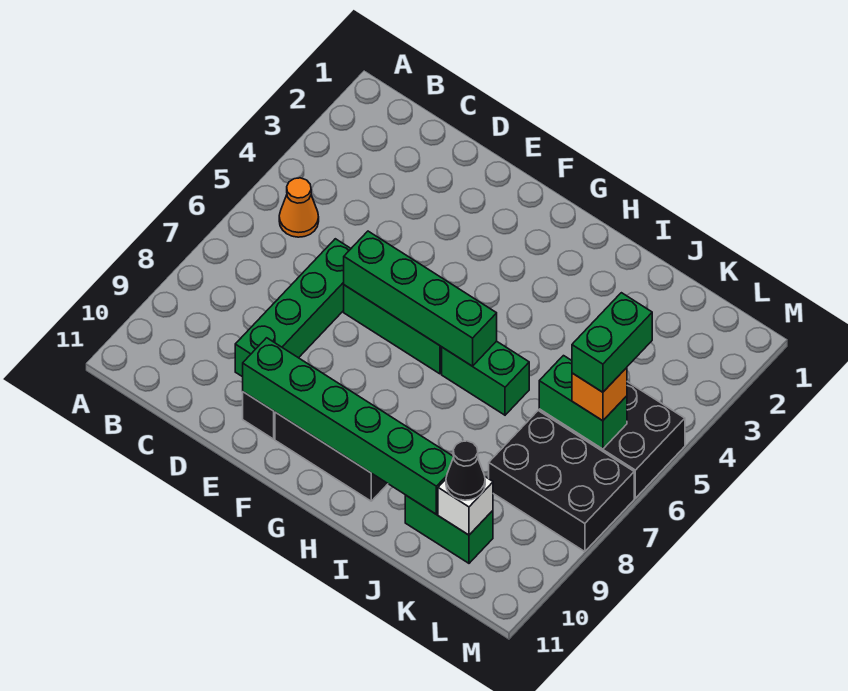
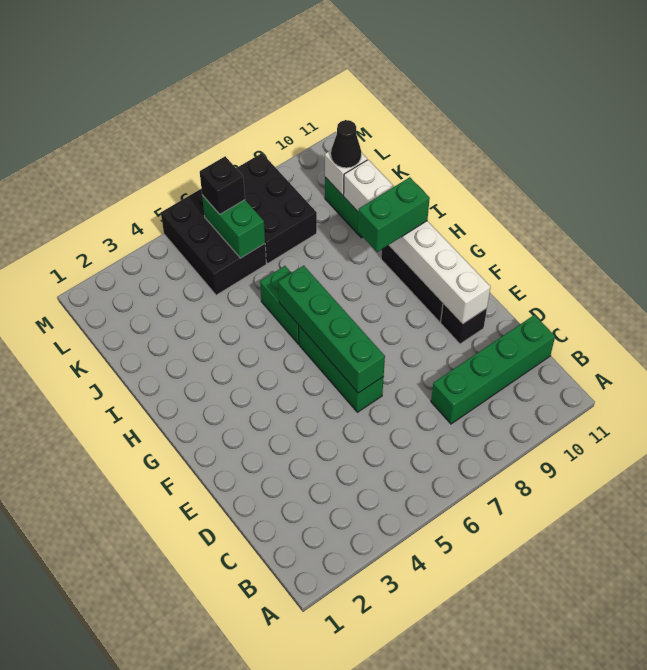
orange 1x1 cone [279,178,319,237] -> none
green 1x4 brick [235,239,351,377] -> green 1x4 brick moved to [431,315,555,424]
green 1x6 brick [243,338,454,514] -> white 1x6 brick [344,160,491,324]
green 1x2 brick [572,293,652,392] -> green 1x2 brick moved to [358,177,430,252]
orange 1x1 brick [572,368,627,421] -> black 1x1 brick [200,156,245,214]

